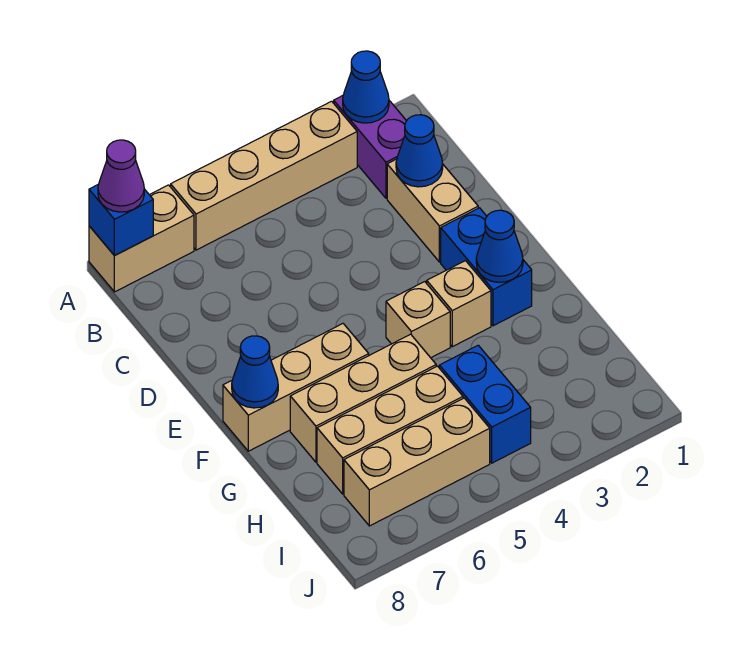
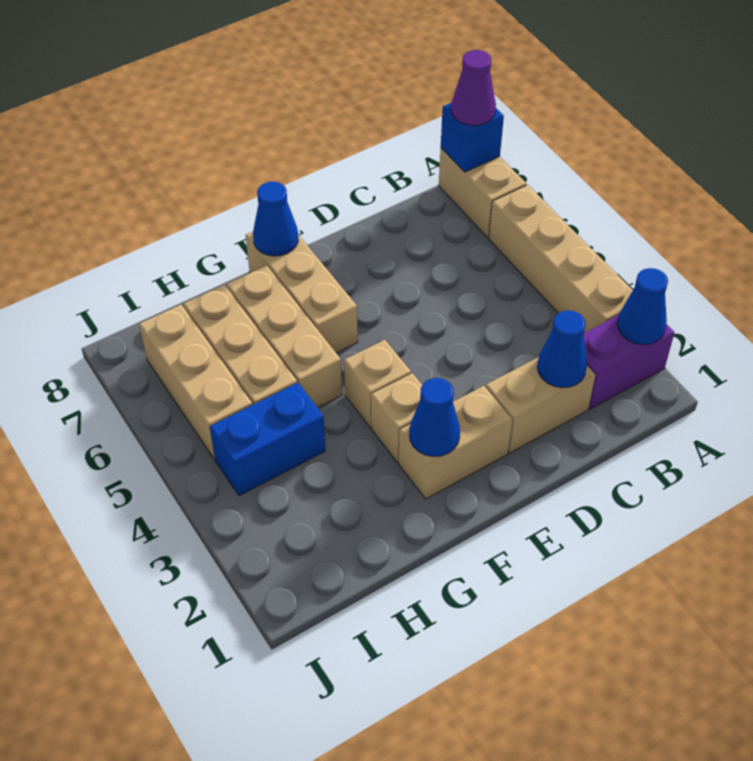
blue 1x2 brick [441,208,532,326] -> tan 1x2 brick [399,386,513,499]

